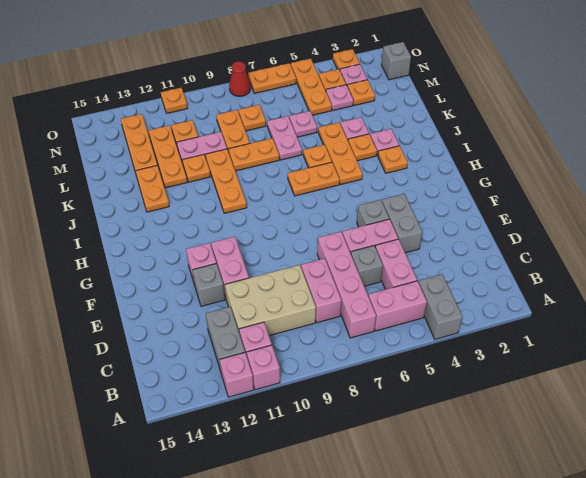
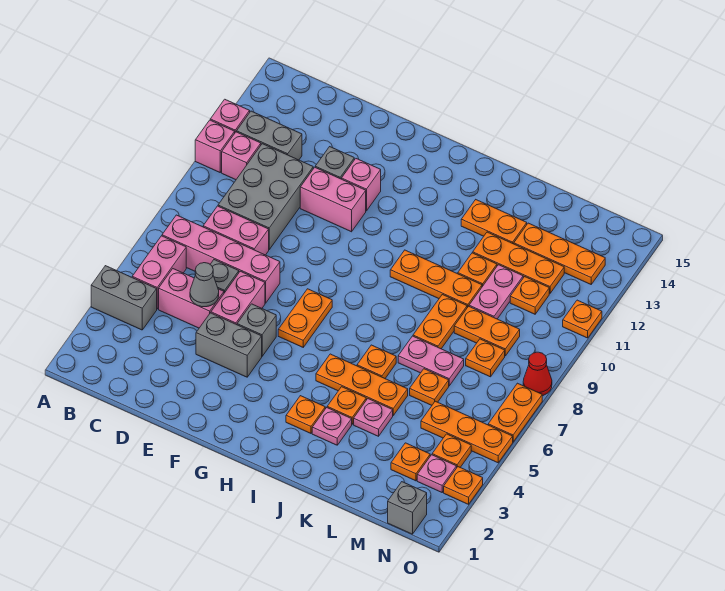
tan 2x3 brick [225,265,316,336] -> grey 2x3 brick [218,144,313,249]
none -> grey 1x1 cone [190,263,219,307]
orange 1x2 plate [288,162,340,196] -> orange 1x2 plate moved to [278,289,332,347]
pink 1x1 plate [289,111,317,137] -> orange 1x1 plate [410,369,449,405]
pink 1x1 plate [326,85,353,110] -> none

